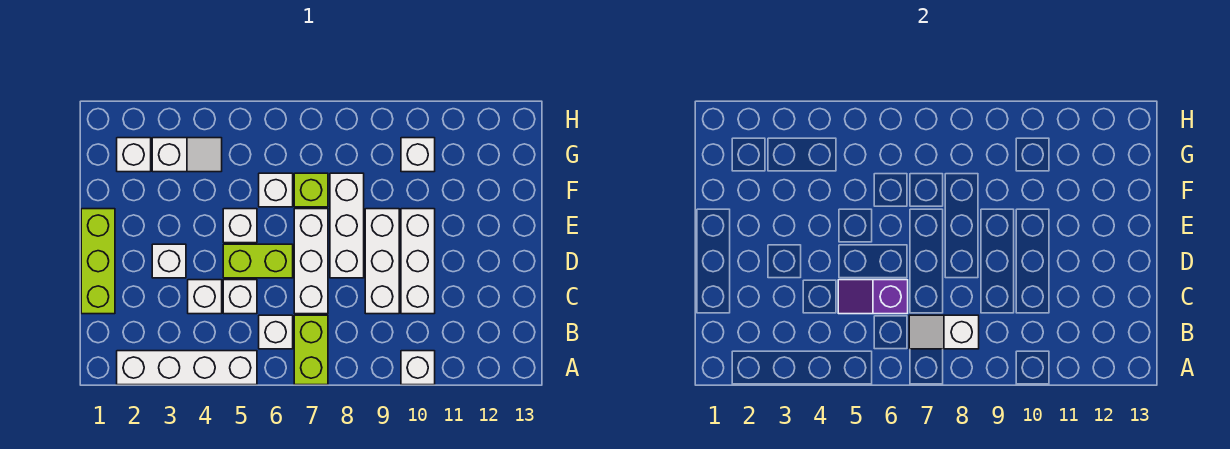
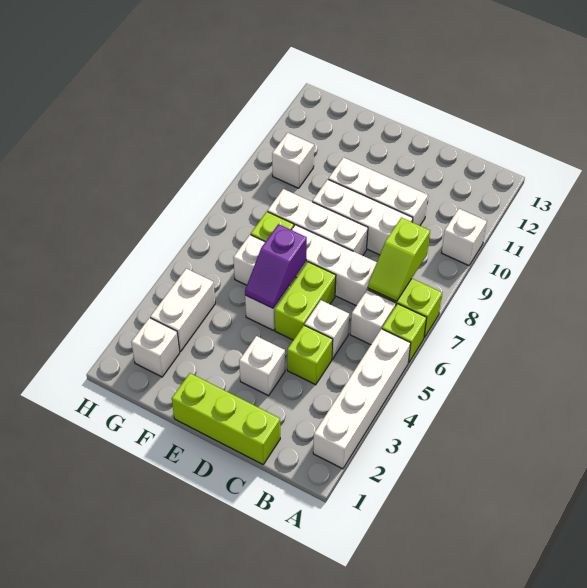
none -> lime 1x1 brick [382,304,426,363]
white 1x2 slope [909,315,979,349] -> lime 1x2 slope [368,217,430,301]
white 1x1 brick [188,280,222,314] -> lime 1x1 brick [287,325,333,385]
purple 1x2 slope [838,280,908,314] -> purple 1x2 slope moved to [245,224,307,308]
white 1x2 slope [152,138,222,172] -> white 1x2 brick [150,269,215,352]

